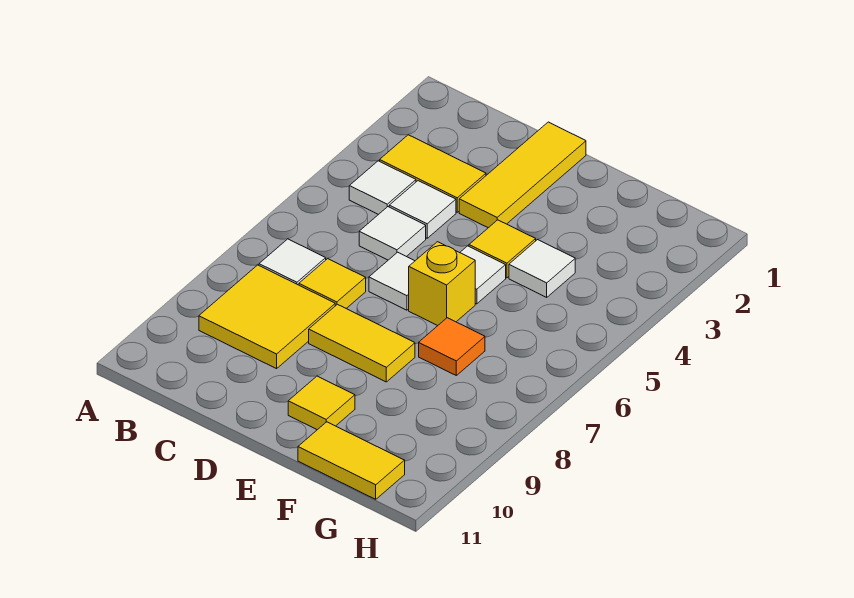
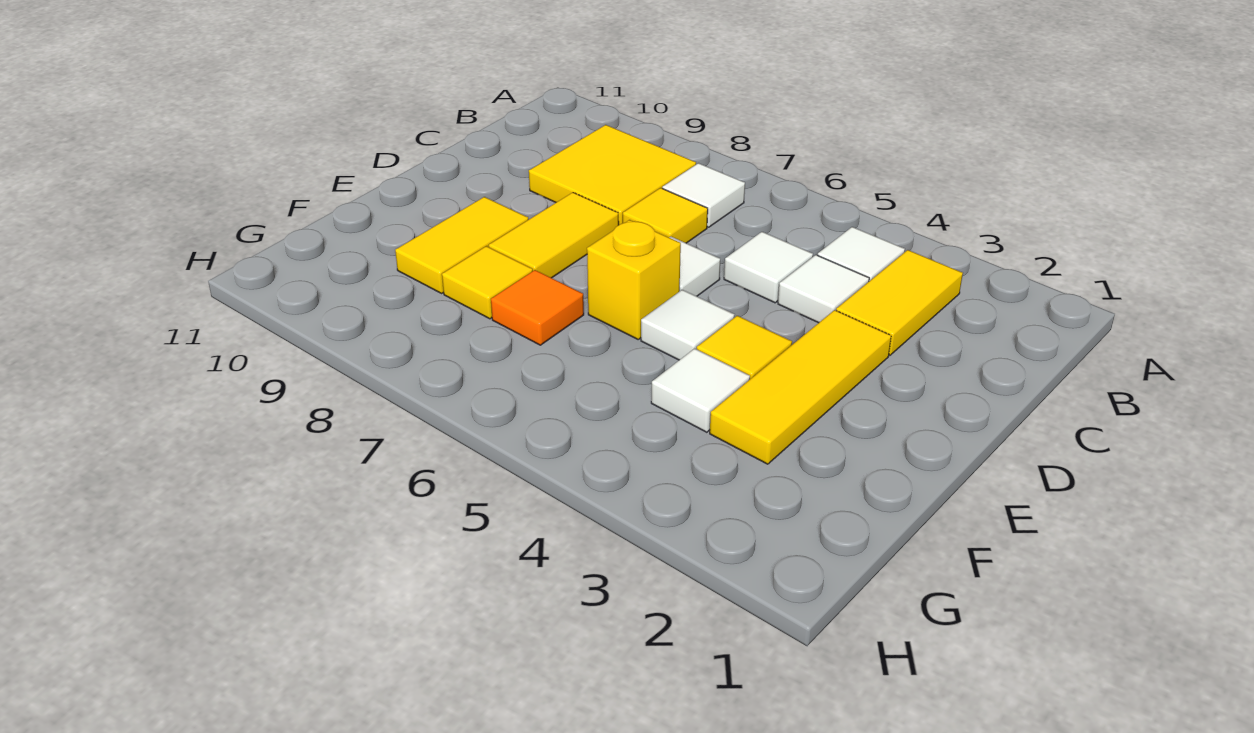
yellow 1x3 tile [459,122,586,228] -> yellow 1x3 tile turned to [710,310,891,464]
yellow 1x1 tile [288,376,355,430] -> yellow 1x1 tile moved to [442,246,533,319]
yellow 1x2 tile [298,422,405,499] -> yellow 1x2 tile moved to [395,197,529,293]

